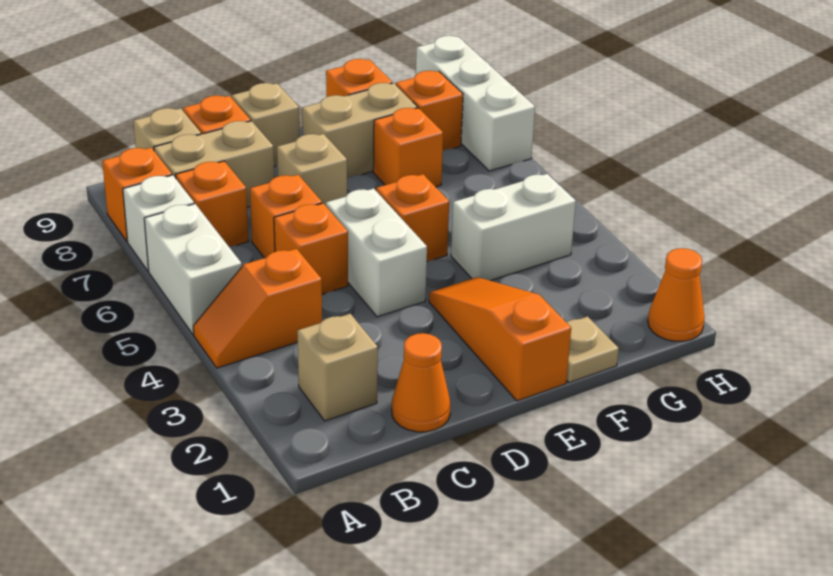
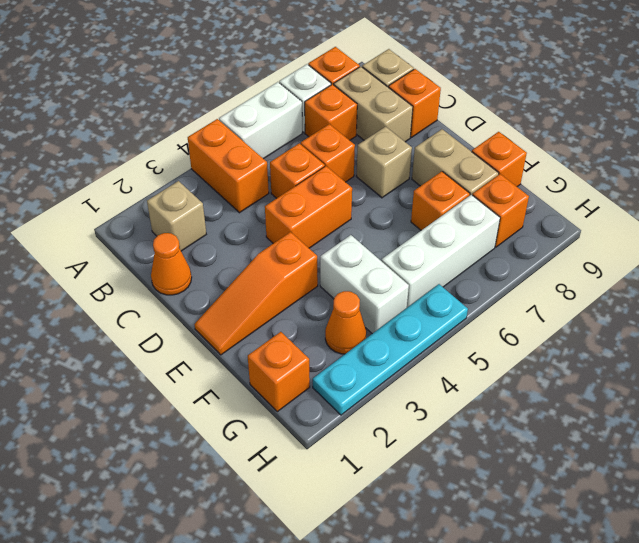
orange 1x2 slope [193,249,322,368] -> orange 1x2 brick [188,119,269,213]
white 1x2 brick [326,189,427,317] -> orange 1x2 brick [265,166,352,248]
tan 1x1 brick [232,83,299,167] -> none
orange 1x3 slope [429,277,571,401] -> orange 1x3 slope turned to [194,232,318,355]
orange 1x1 brick [376,174,449,262] -> orange 1x1 brick moved to [248,332,310,412]
tan 1x1 plate [566,316,619,383] -> none
orange 1x1 cone [648,248,705,341] -> orange 1x1 cone moved to [325,291,366,354]
none -> cyan 1x4 plate [313,284,468,415]
white 1x3 brick [416,36,535,171] -> white 1x3 brick moved to [382,195,500,307]

